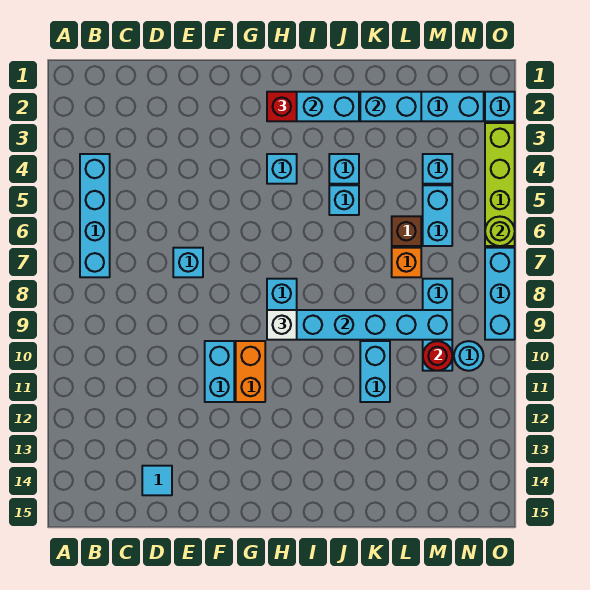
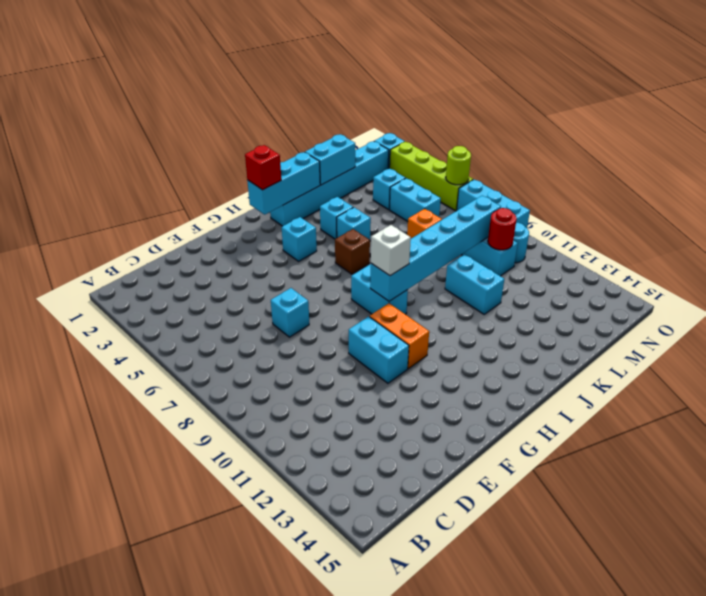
cyan 1x4 brick [80,154,110,277] -> none
cyan 1x1 tile [142,466,172,495] -> none
brown 1x1 brick [392,216,421,246] -> brown 1x1 brick moved to [335,229,370,274]

